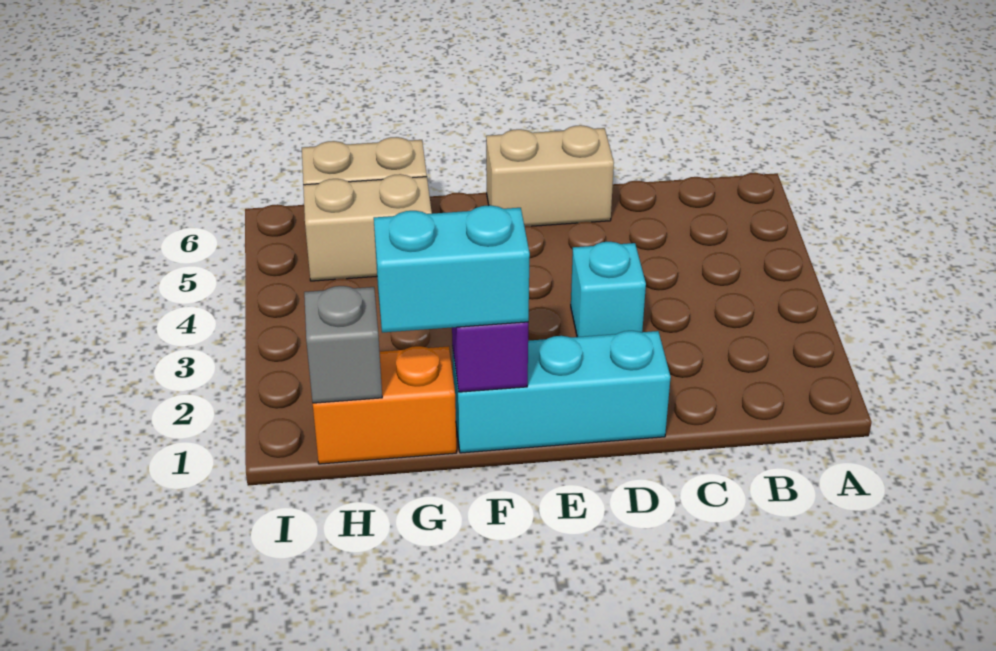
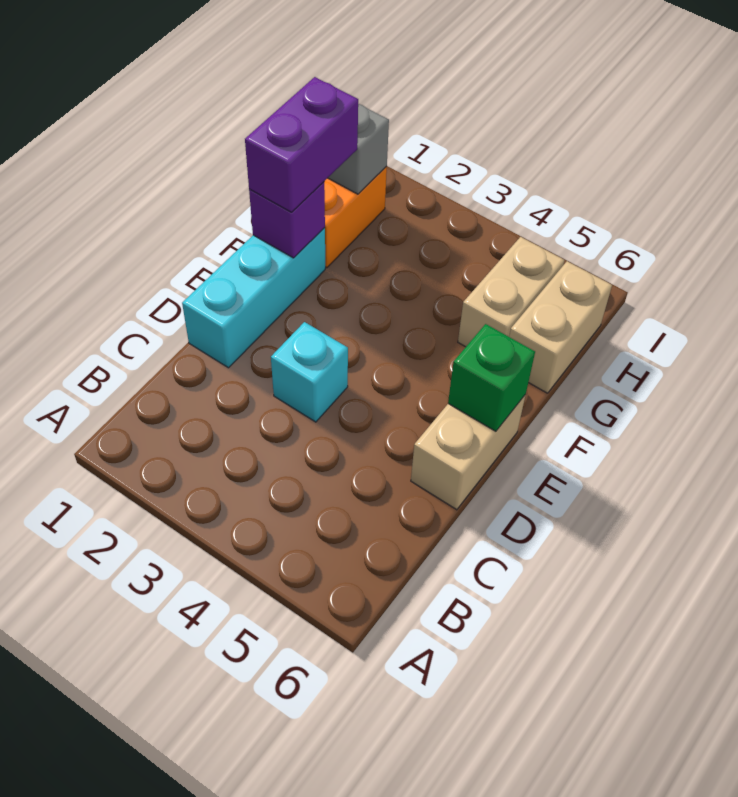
none -> green 1x1 brick [448,324,535,431]
cyan 1x2 brick [374,205,530,333] -> purple 1x2 brick [245,77,358,212]

